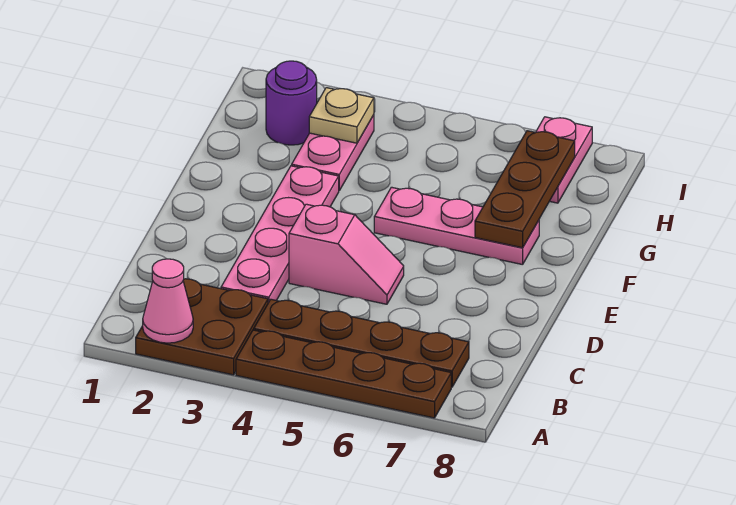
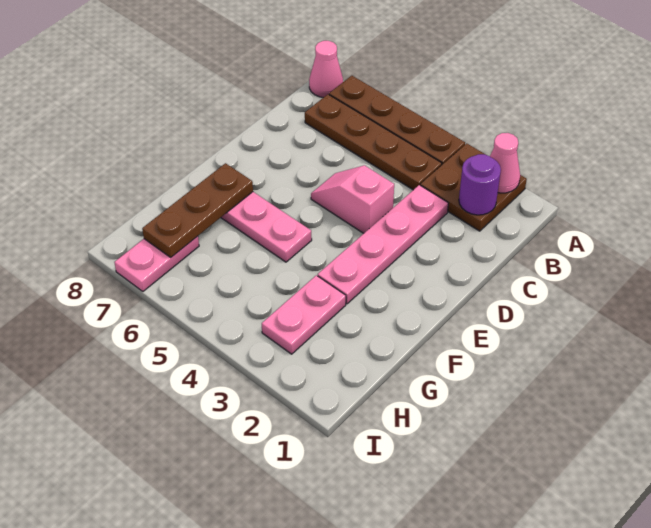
none -> pink 1x1 cone [309,41,343,98]
purple 1x1 round brick [266,61,317,145] -> purple 1x1 round brick moved to [459,154,501,215]
tan 1x1 plate [309,88,374,143] -> none

